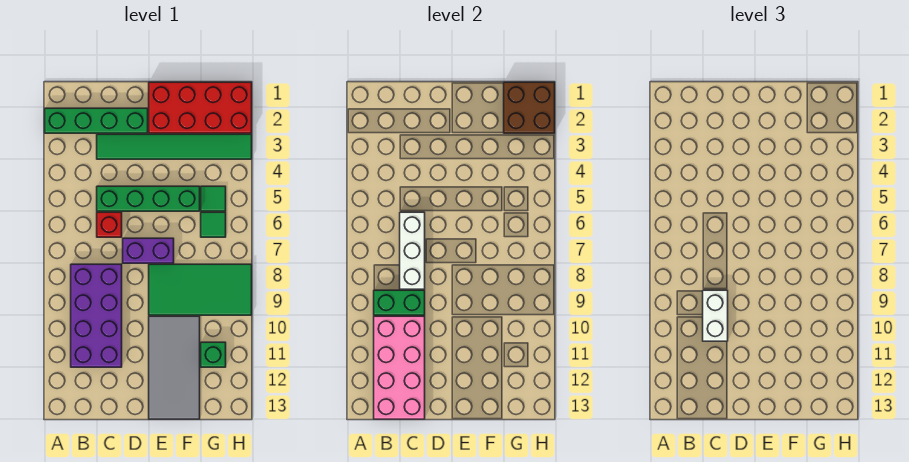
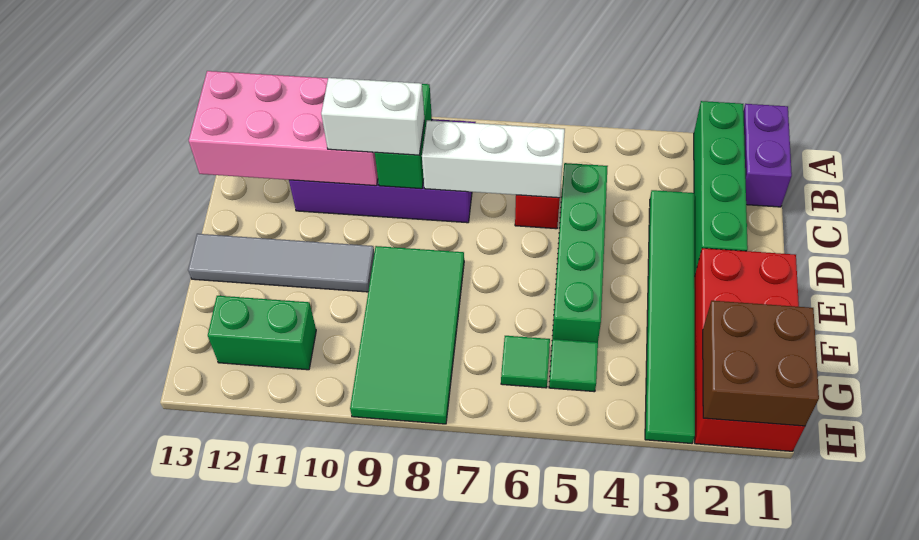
purple 1x2 brick [123,238,174,263] -> purple 1x2 brick moved to [743,104,792,207]
grey 2x4 tile [149,316,200,419] -> grey 1x4 tile [188,234,374,292]
green 1x1 brick [201,342,226,367] -> green 1x2 brick [208,296,316,370]

